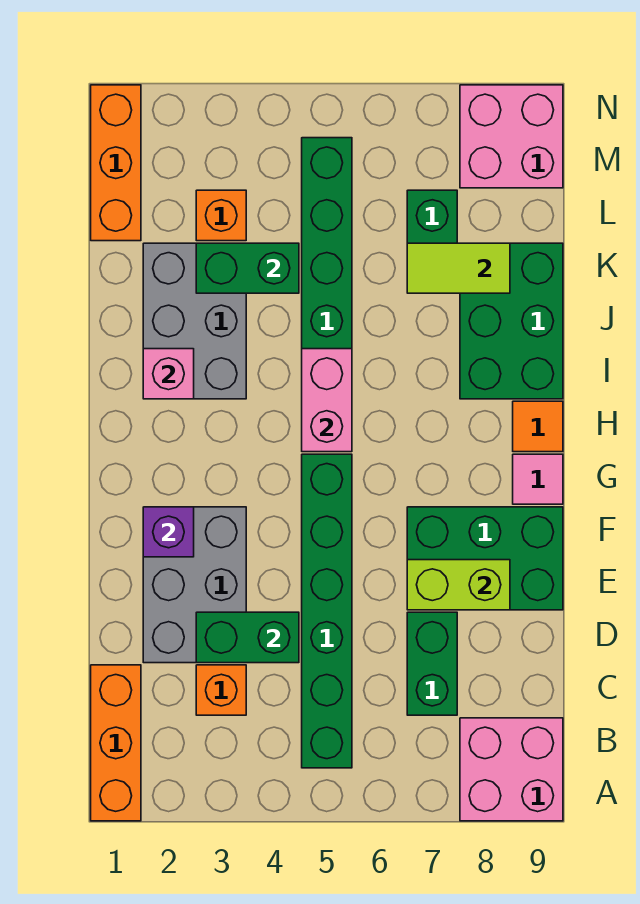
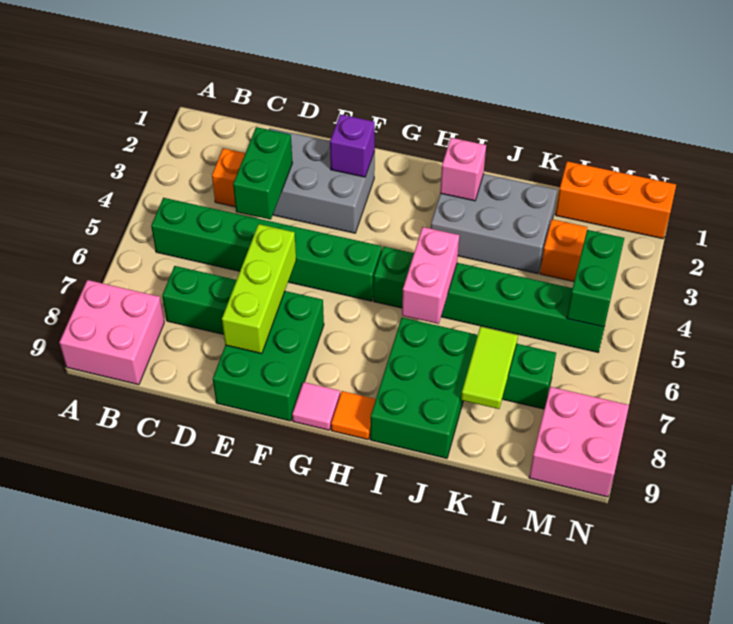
orange 1x3 brick [91,665,141,821] -> none
lime 1x2 brick [407,560,510,610] -> lime 1x3 brick [222,224,296,354]
pink 1x2 brick [302,349,352,452] -> pink 1x2 brick turned to [402,227,459,324]
green 2x3 brick [460,243,563,399] -> green 2x3 brick turned to [370,318,477,458]
green 1x2 brick [196,243,299,293] -> green 1x2 brick moved to [567,230,624,327]

